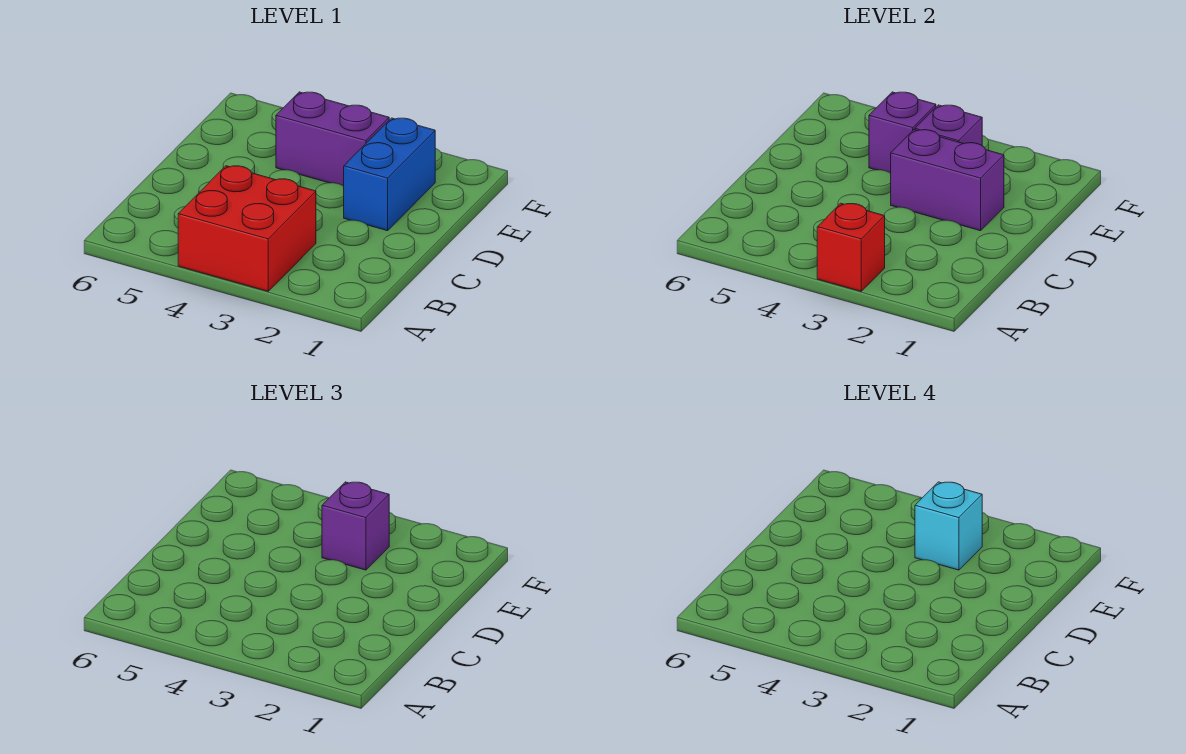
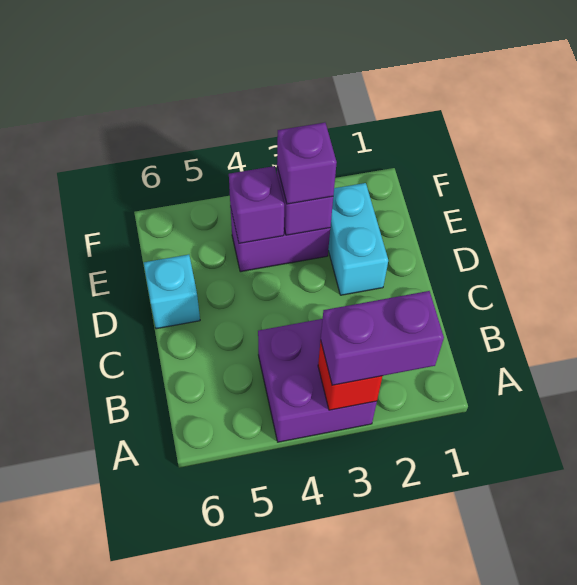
red 2x2 brick [178,166,316,291] -> purple 2x2 brick [258,319,377,442]
blue 1x2 brick [344,118,435,231] -> cyan 1x2 brick [328,183,388,295]
purple 1x2 brick [891,130,1004,231] -> purple 1x2 brick moved to [321,291,444,385]
cyan 1x1 brick [915,482,982,570] -> cyan 1x1 brick moved to [144,255,200,329]

